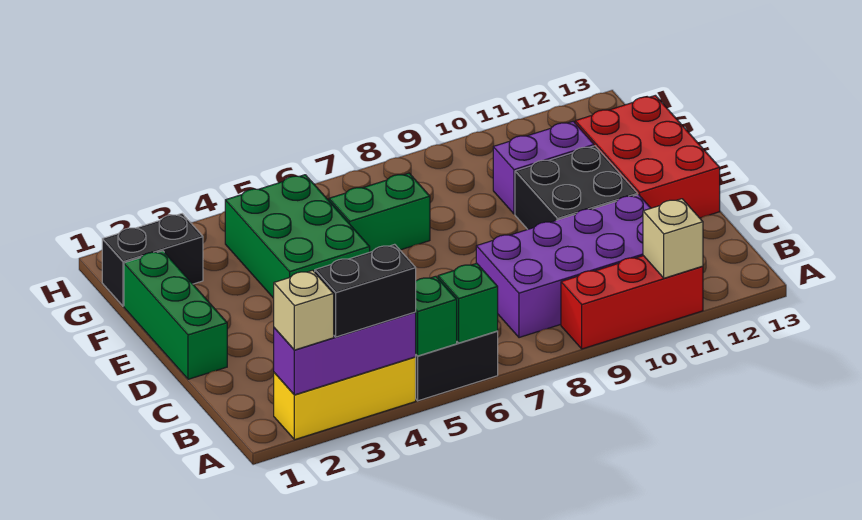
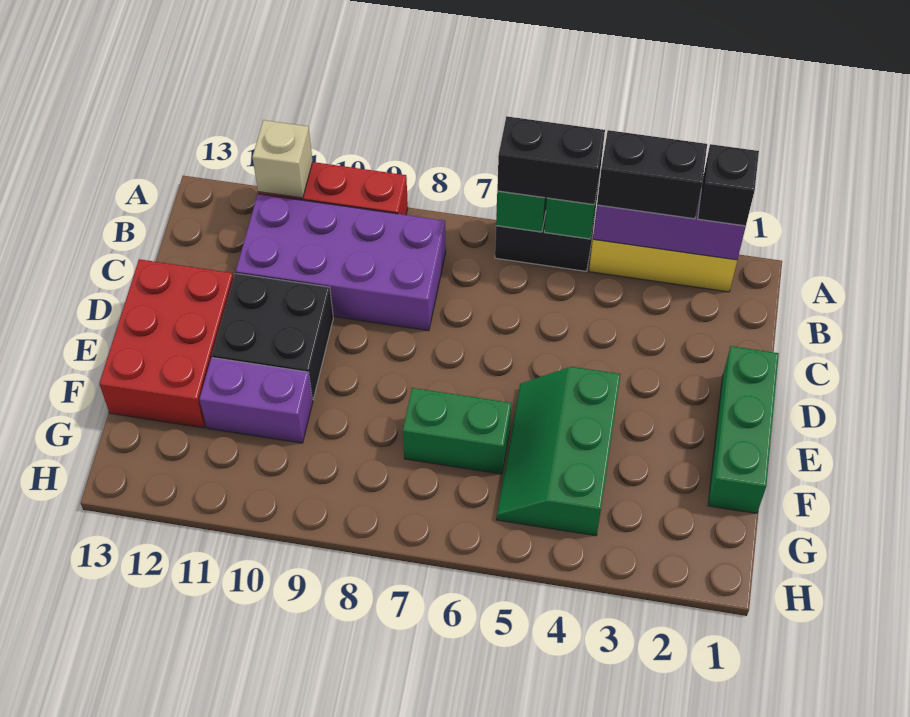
tan 1x1 brick [274,270,334,350] -> black 1x1 brick [698,144,759,226]
green 2x3 brick [225,175,370,298] -> green 2x3 slope [496,367,621,536]
black 1x2 brick [102,214,203,306] -> black 1x2 brick moved to [497,116,605,205]

